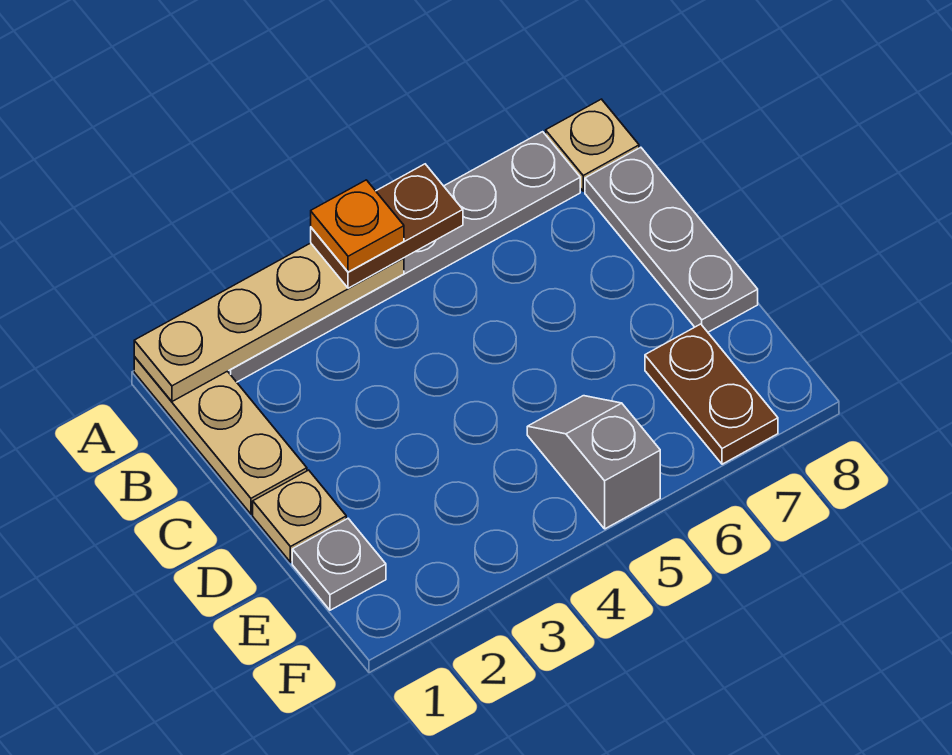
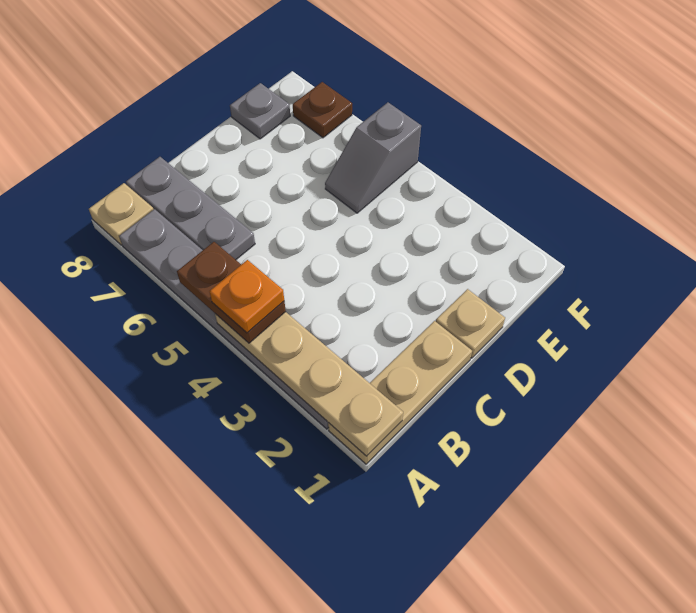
grey 1x3 plate [585,147,758,332] -> grey 1x3 plate turned to [126,157,255,260]
grey 1x1 plate [292,519,386,610] -> grey 1x1 plate moved to [230,83,290,139]
brown 1x2 plate [645,324,778,464] -> brown 1x1 plate [293,82,352,138]

